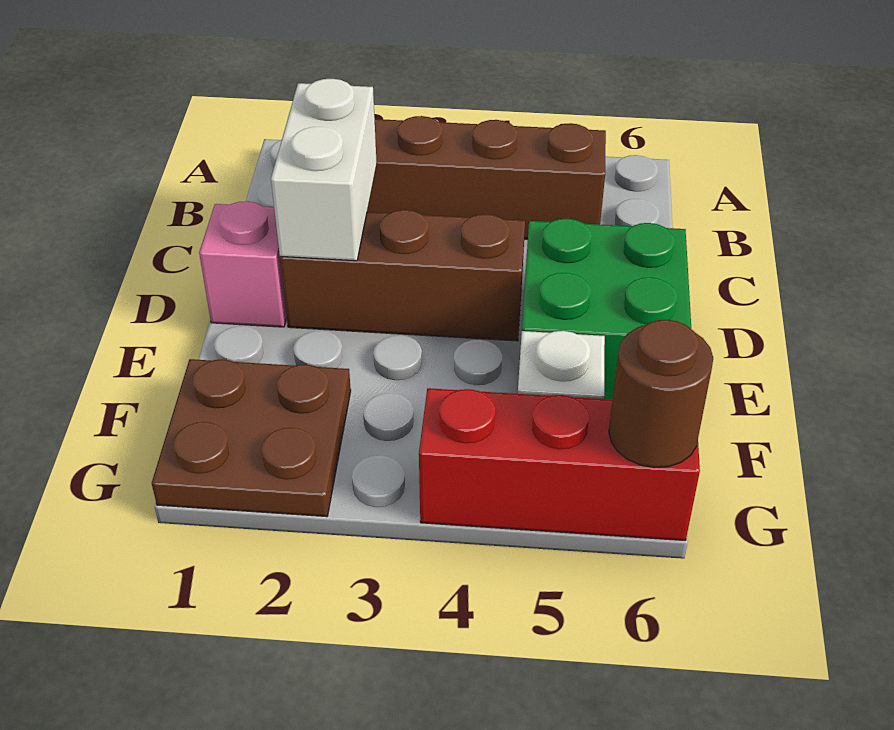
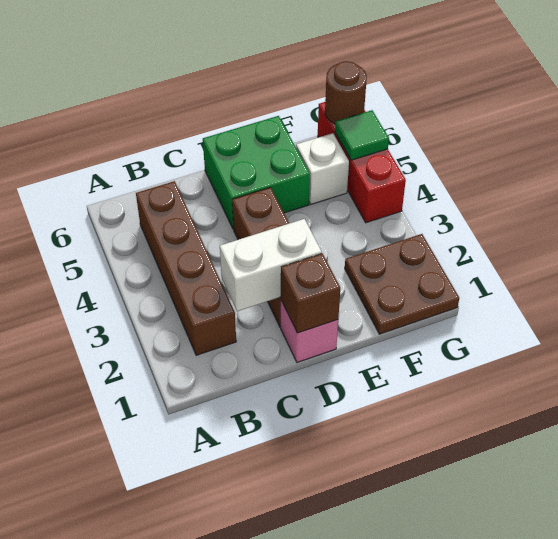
none -> brown 1x1 brick [281,253,340,333]
none -> green 1x1 tile [335,110,389,160]

